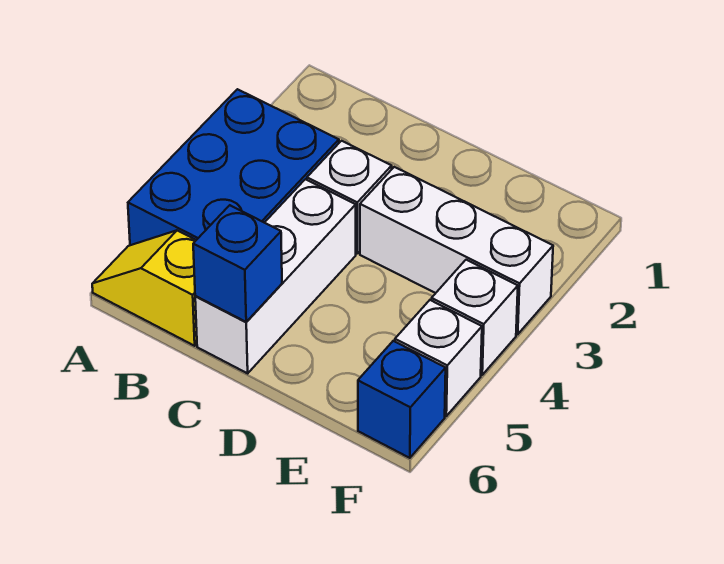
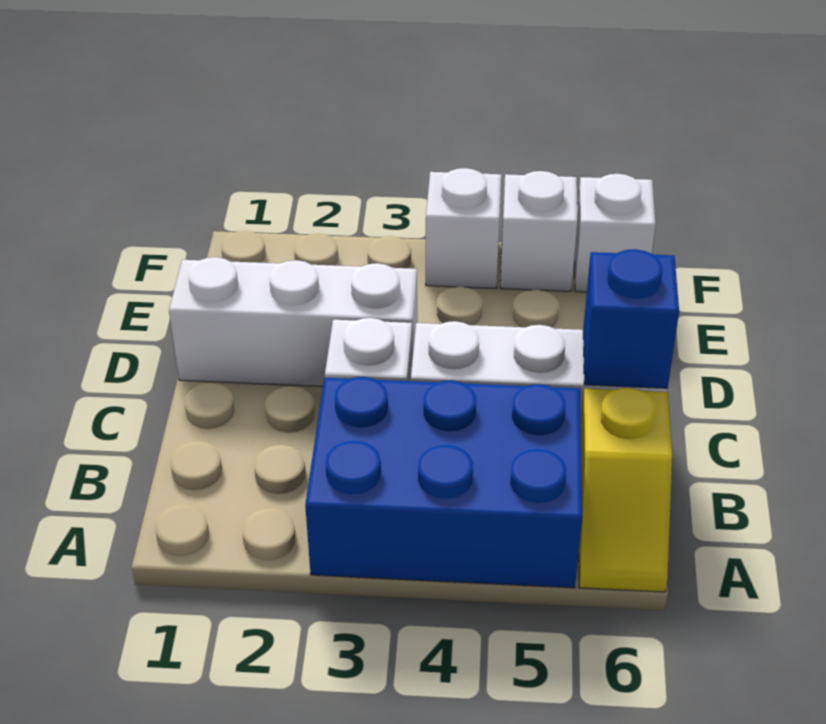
white 1x3 brick [360,167,553,334] -> white 1x3 brick turned to [169,257,417,386]
blue 1x1 brick [358,341,446,458] -> white 1x1 brick [575,174,656,292]

